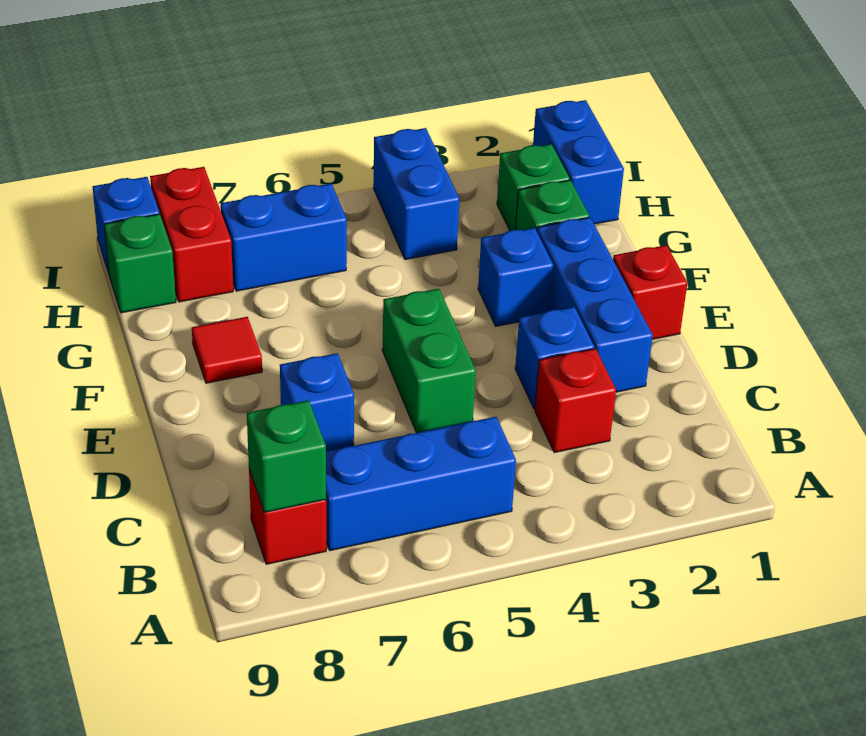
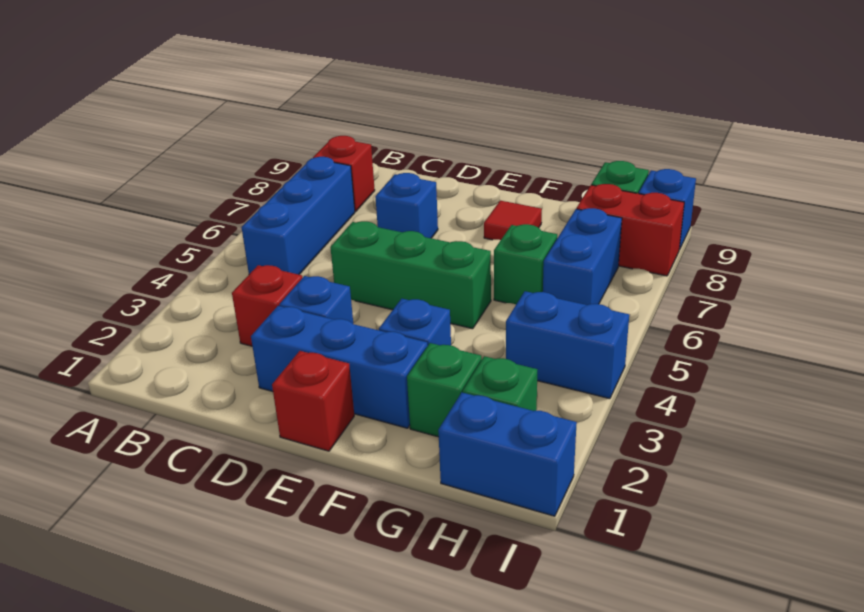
green 1x1 brick [247,400,326,512] -> green 1x1 brick moved to [494,224,557,304]
green 1x2 brick [382,289,476,433] -> green 1x3 brick [330,221,491,329]

